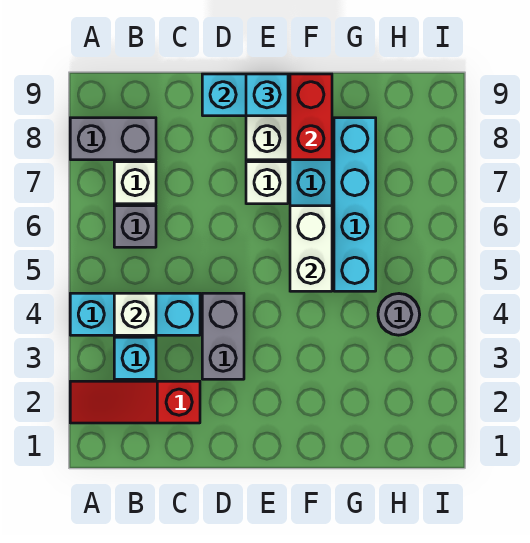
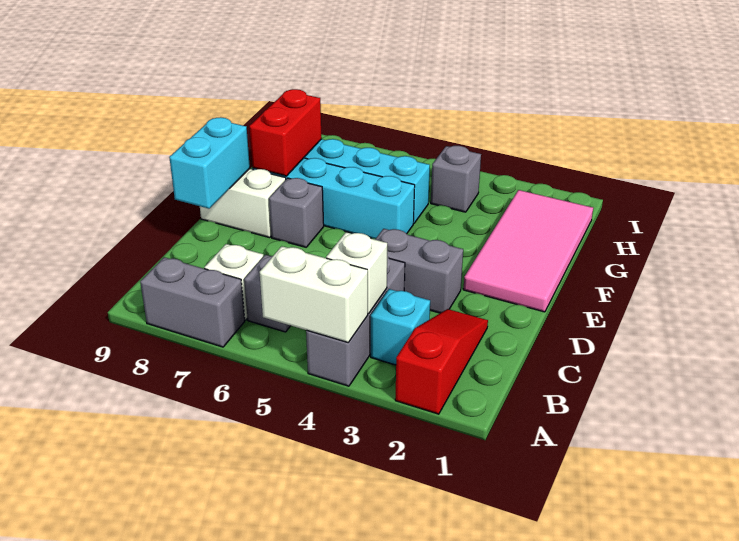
red 1x3 slope [70,381,200,423] -> red 1x3 slope turned to [395,309,488,414]
cyan 1x3 brick [70,293,200,335] -> grey 1x3 brick [306,257,405,386]
grey 1x2 brick [70,118,156,160] -> grey 1x2 brick turned to [140,257,245,347]
none -> pink 2x4 tile [463,190,593,312]
white 1x1 brick [246,162,288,204] -> grey 1x1 brick [269,178,324,247]
cyan 1x1 brick [246,74,288,116] -> none
white 1x2 brick [290,206,332,291] -> white 1x2 brick moved to [260,246,368,342]
red 1x2 brick [290,74,332,160] -> red 1x2 brick turned to [249,89,322,176]
grey 1x1 round brick [378,294,420,335] -> grey 1x1 brick [431,146,481,212]

